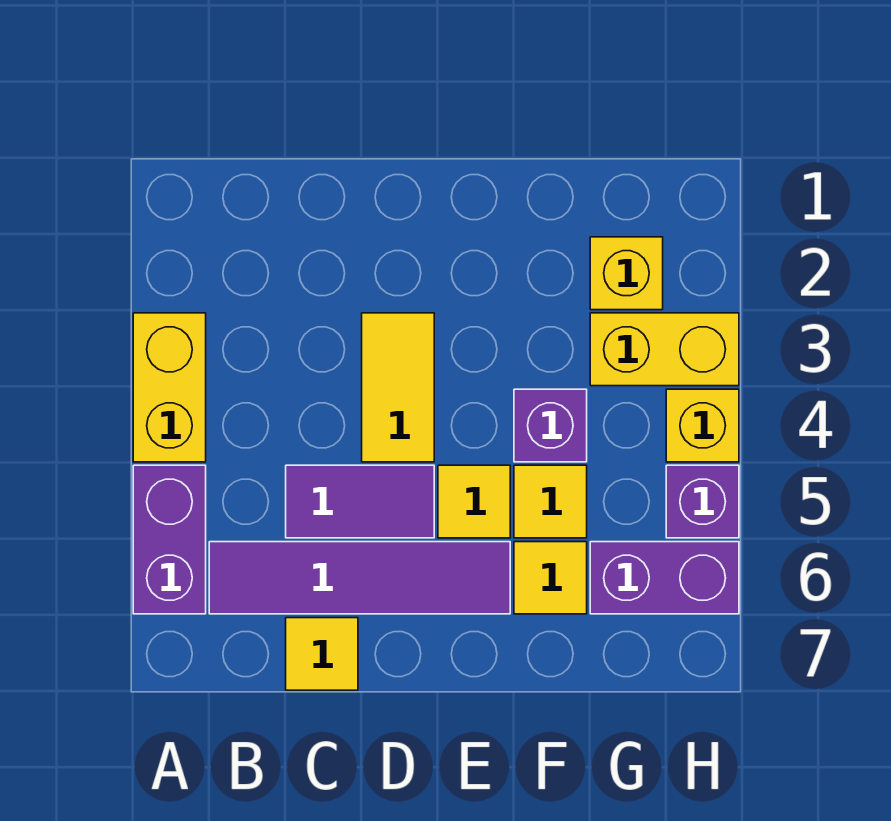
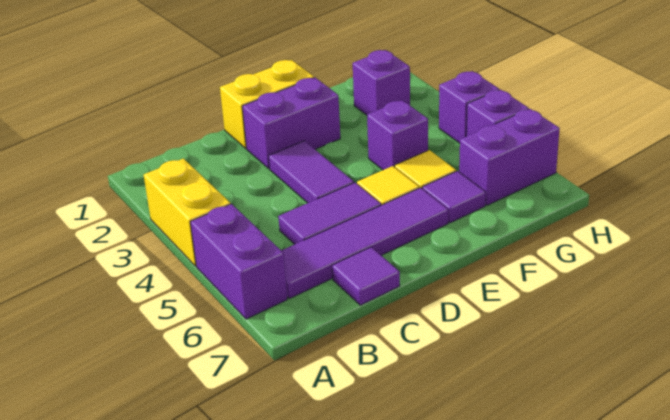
yellow 1x1 tile [286,618,358,690] -> purple 1x1 tile [332,247,400,305]
none -> purple 1x2 brick [242,78,340,168]
yellow 1x2 tile [362,313,434,462] -> purple 1x2 tile [269,141,354,203]
yellow 1x1 tile [514,542,587,614] -> purple 1x1 tile [422,171,486,223]
yellow 1x1 brick [590,237,663,310] -> purple 1x1 brick [353,50,410,115]
yellow 1x2 brick [590,313,739,386] -> yellow 1x2 brick moved to [220,60,314,148]
yellow 1x1 brick [666,389,739,462] -> purple 1x1 brick [439,71,499,143]

